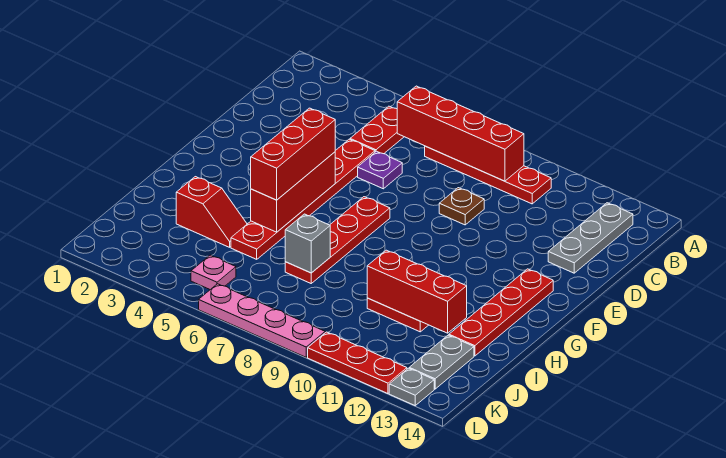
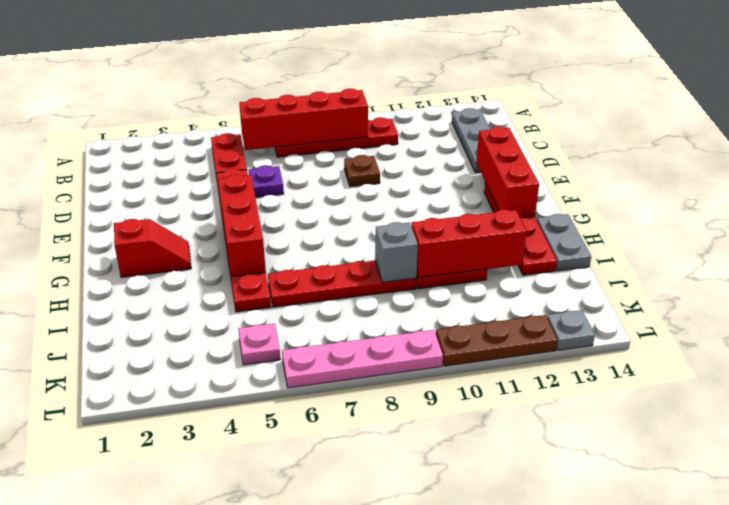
red 1x3 brick [251,108,335,200] -> red 1x3 brick moved to [476,127,539,218]
red 1x4 plate [285,197,390,283] -> red 1x4 plate turned to [268,261,416,307]
red 1x2 slope [176,177,247,247] -> red 1x2 slope moved to [114,219,191,277]
grey 1x1 brick [285,214,330,273] -> grey 1x1 brick moved to [375,222,418,282]
grey 1x2 plate [409,335,474,389] -> grey 1x2 plate moved to [537,214,591,271]
red 1x3 plate [308,332,407,394] -> brown 1x3 plate [436,315,557,366]

